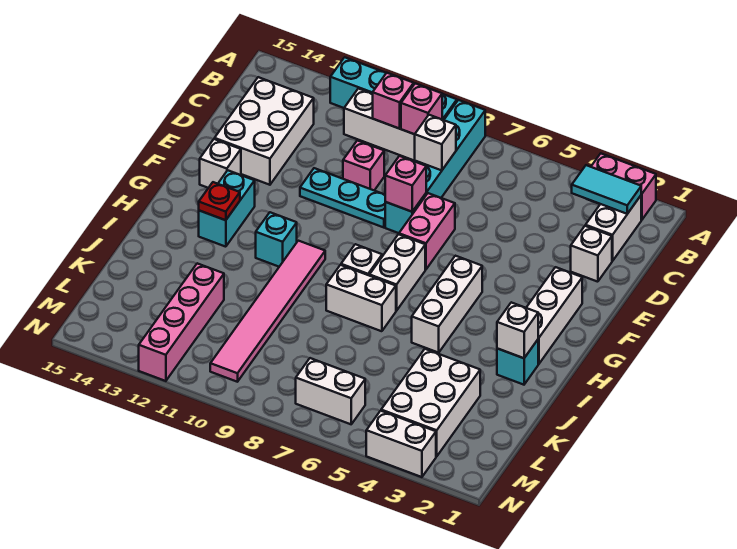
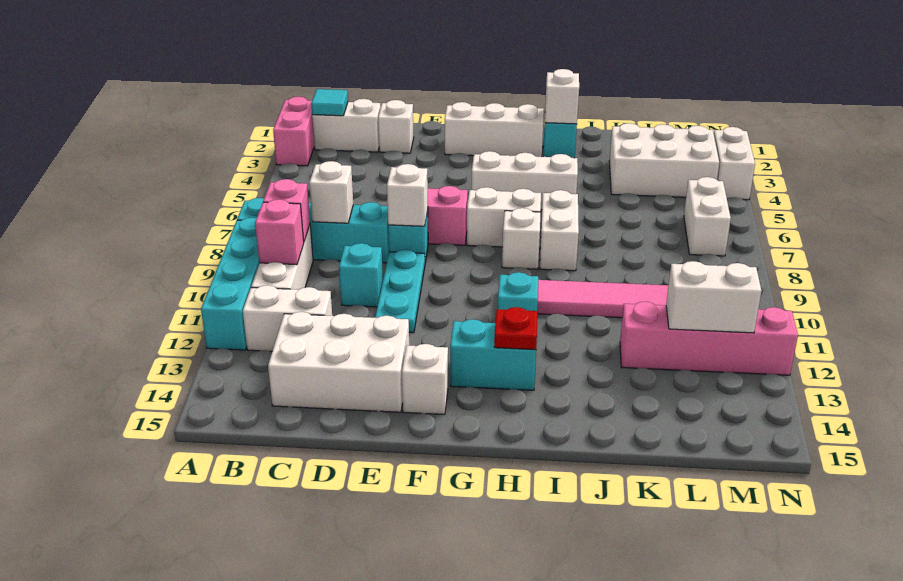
cyan 1x2 tile [572,165,641,214] -> cyan 1x1 tile [311,89,348,116]
none -> white 1x2 brick [243,285,332,351]
pink 1x1 brick [343,140,384,190] -> cyan 1x1 brick [339,243,383,307]
pink 1x1 brick [385,156,426,212] -> white 1x1 brick [387,164,428,226]
none -> white 1x2 brick [666,261,761,333]

